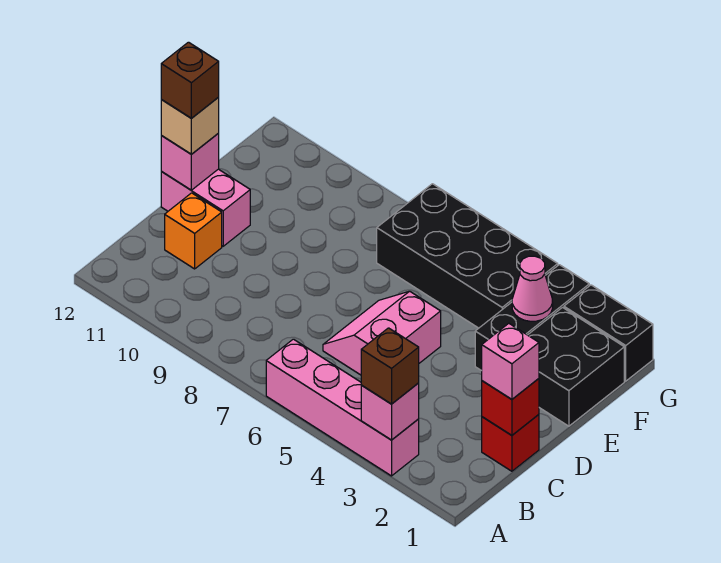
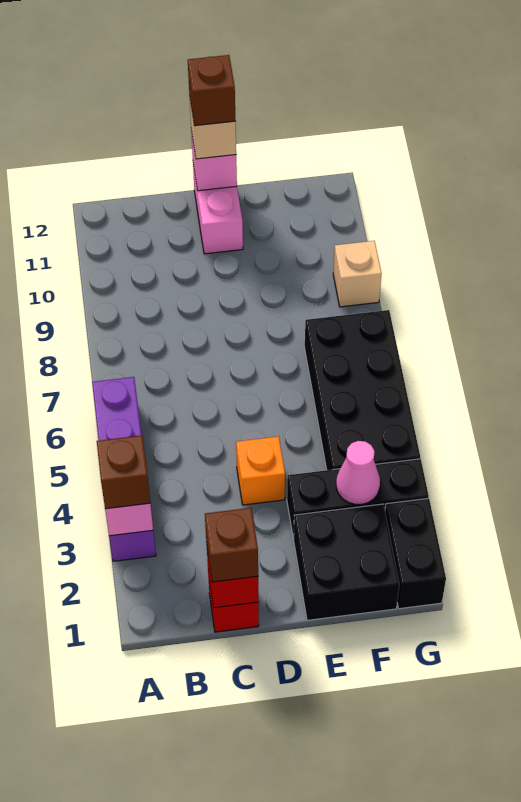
pink 1x4 brick [266,339,419,476] -> purple 1x4 brick [92,377,156,561]
pink 1x1 brick [482,323,539,399] -> brown 1x1 brick [205,508,258,582]
pink 2x2 slope [323,291,441,375] -> none
orange 1x1 brick [165,193,222,269] -> orange 1x1 brick moved to [236,436,285,505]
none -> tan 1x1 brick [333,241,382,307]

